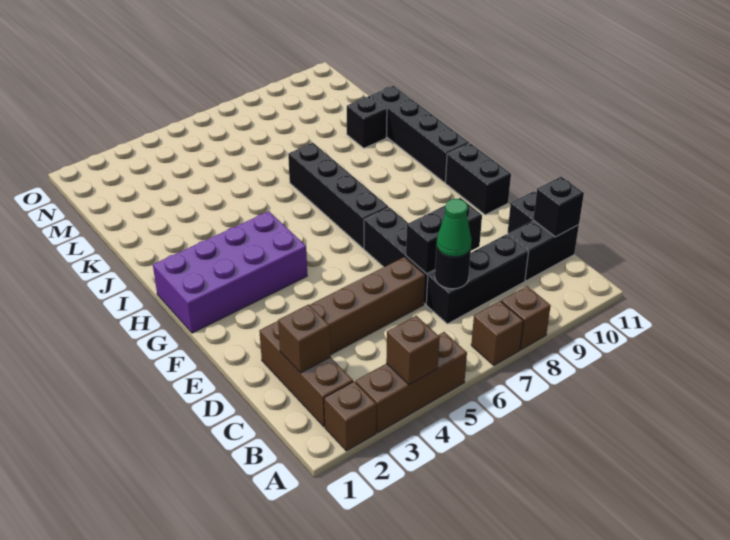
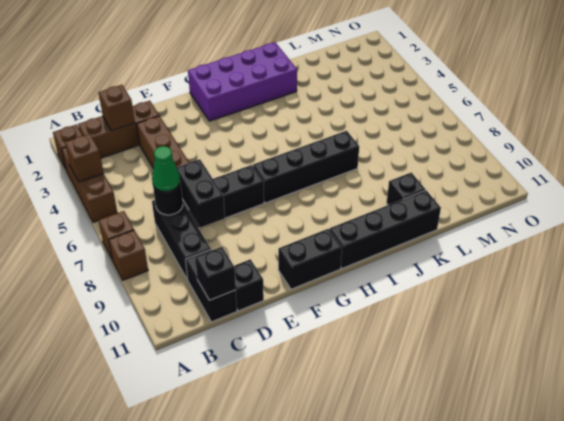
purple 2x4 brick [153,211,307,333] -> purple 2x4 brick turned to [188,42,297,121]

